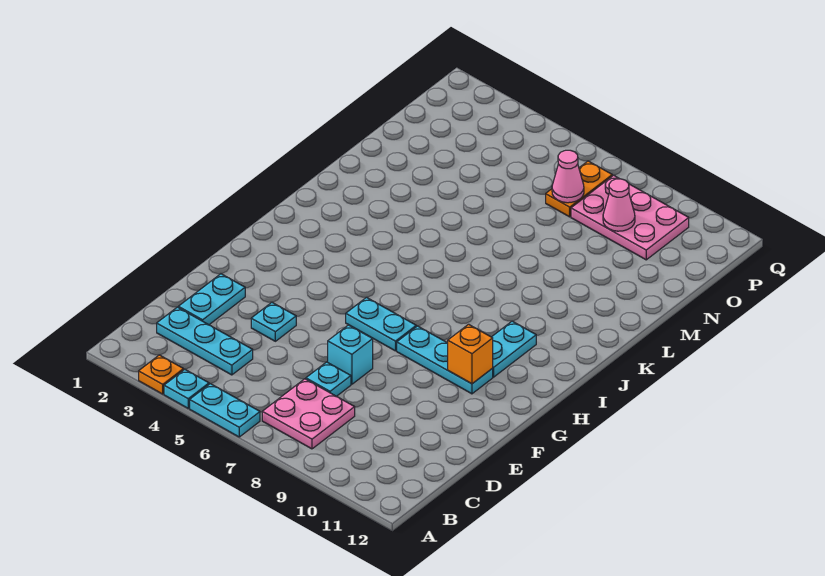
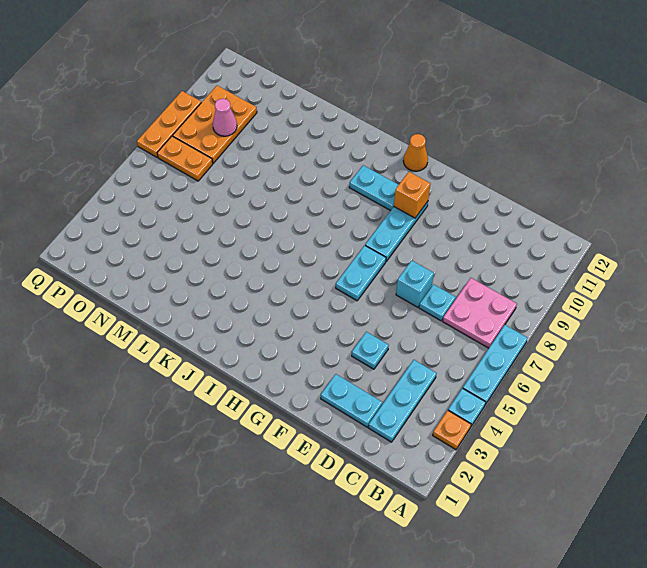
cyan 1x2 plate [190,384,260,437] -> cyan 1x3 plate [463,325,527,405]
none -> orange 1x1 cone [403,134,428,171]
pink 1x1 cone [552,150,584,203] -> none
pink 2x3 plate [571,175,689,260] -> orange 2x3 plate [173,86,257,163]
none -> orange 1x3 plate [137,91,201,157]

